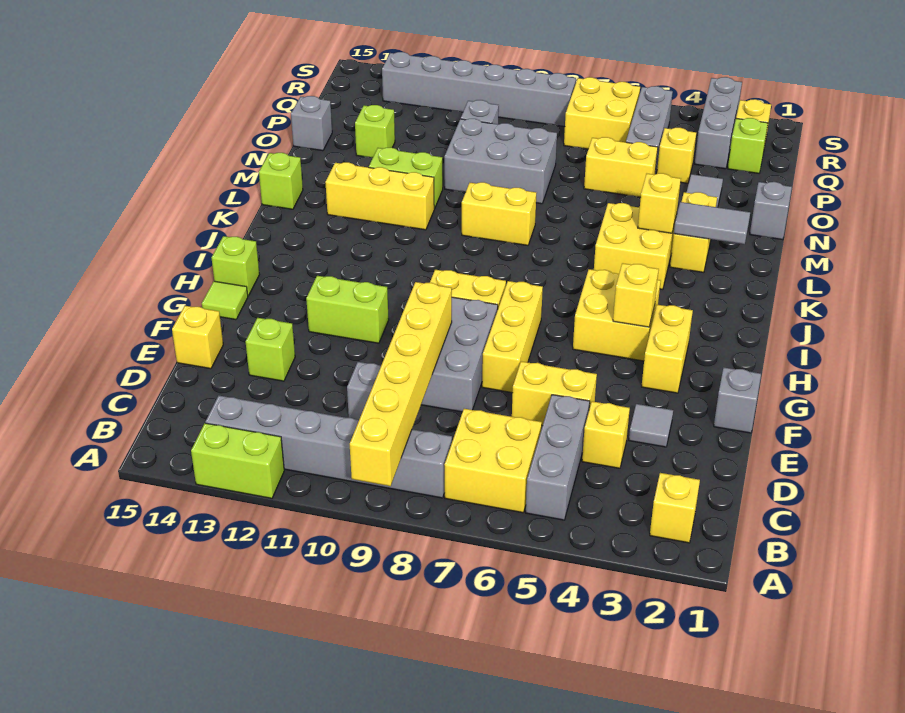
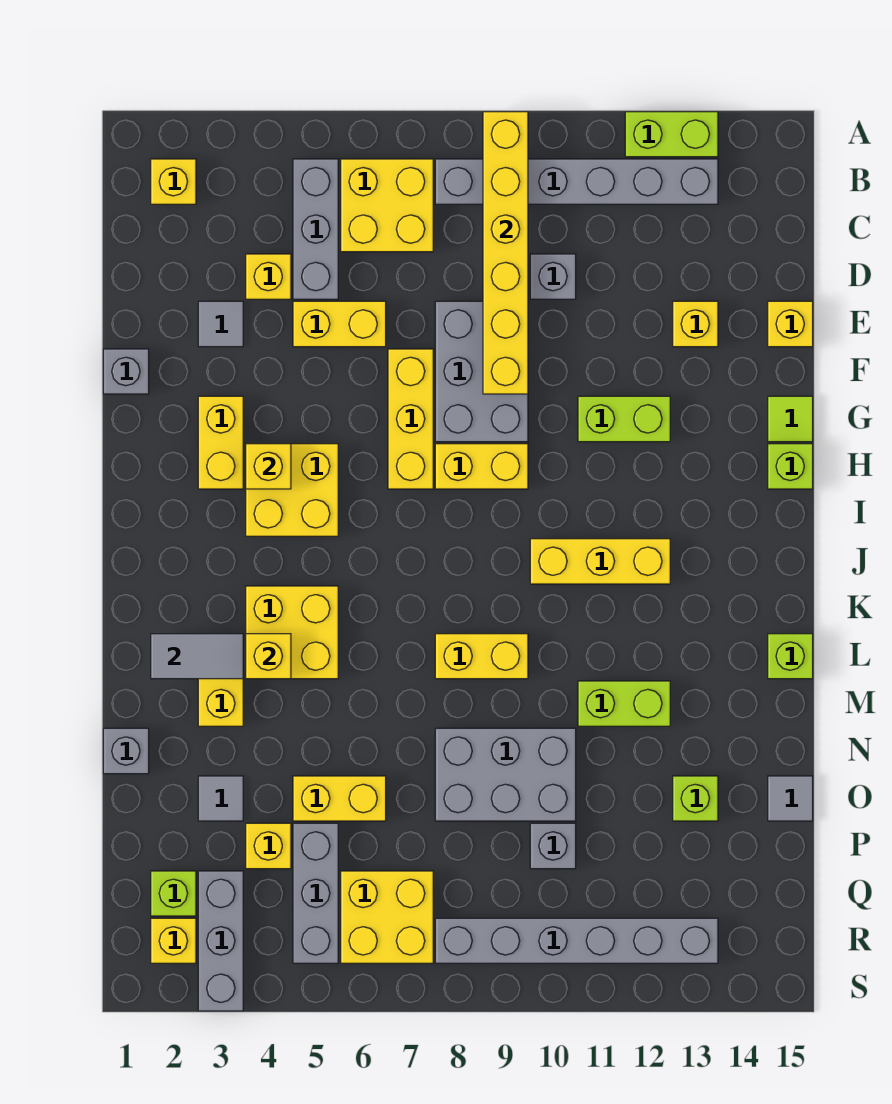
lime 1x1 brick [246,318,295,381] -> yellow 1x1 brick [673,301,718,347]
yellow 1x3 brick [325,162,434,230] -> yellow 1x3 brick moved to [530,539,670,584]
grey 1x1 brick [291,96,332,151] -> grey 1x1 tile [768,776,813,821]

